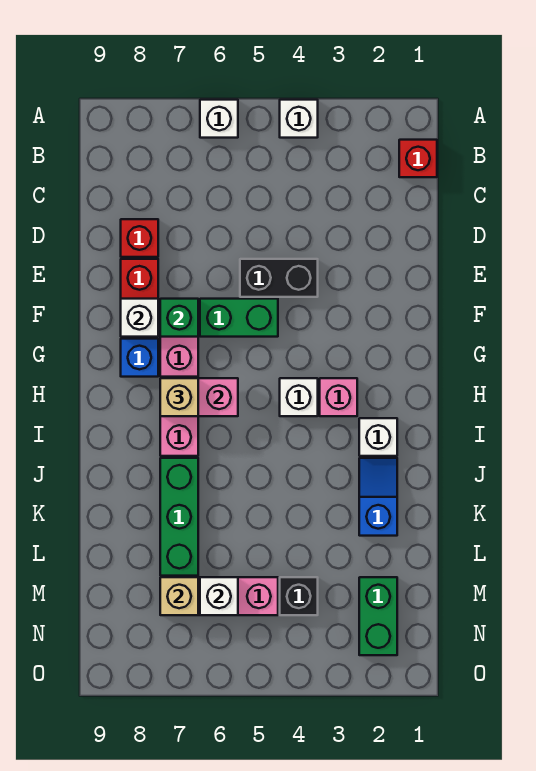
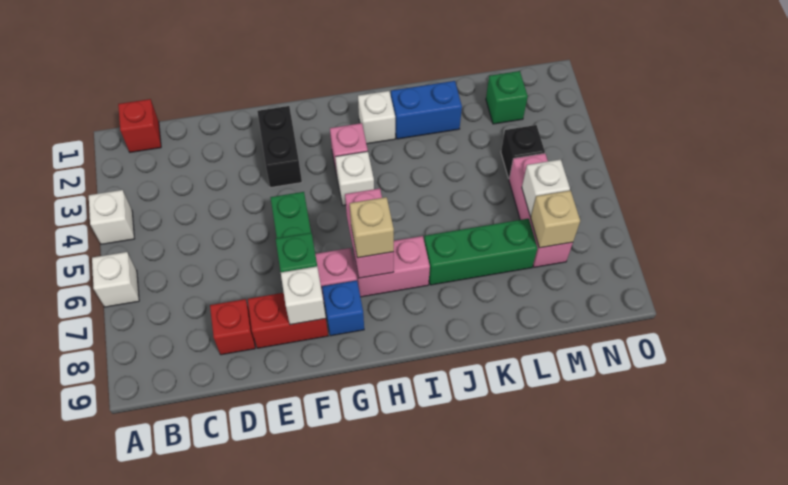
black 1x2 brick [240,259,318,297] -> black 1x2 brick moved to [257,106,302,188]
blue 1x2 slope [359,458,397,536] -> blue 1x2 brick [391,81,462,139]
green 1x2 brick [359,577,397,655] -> green 1x1 brick [486,71,528,124]

